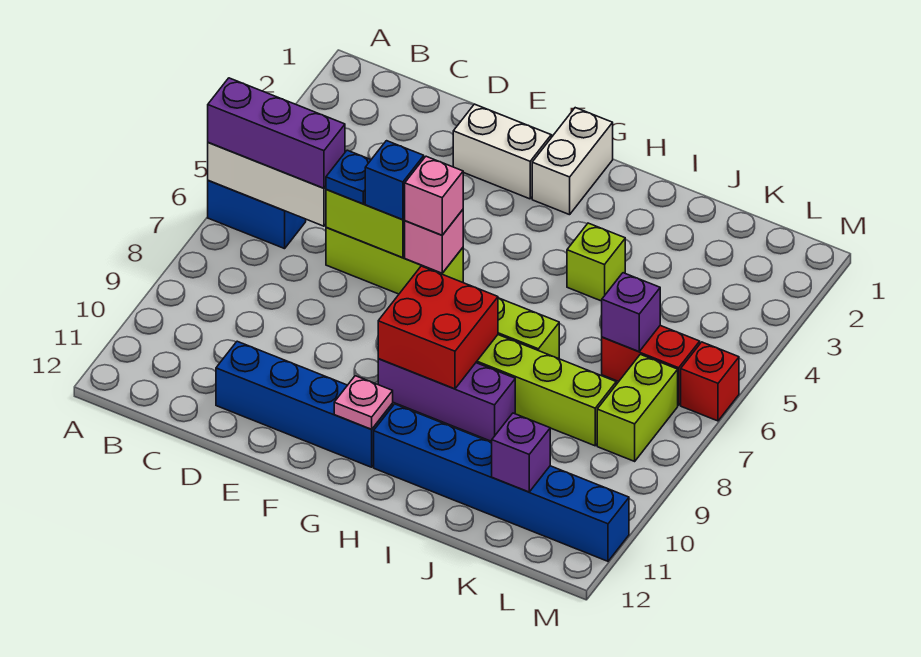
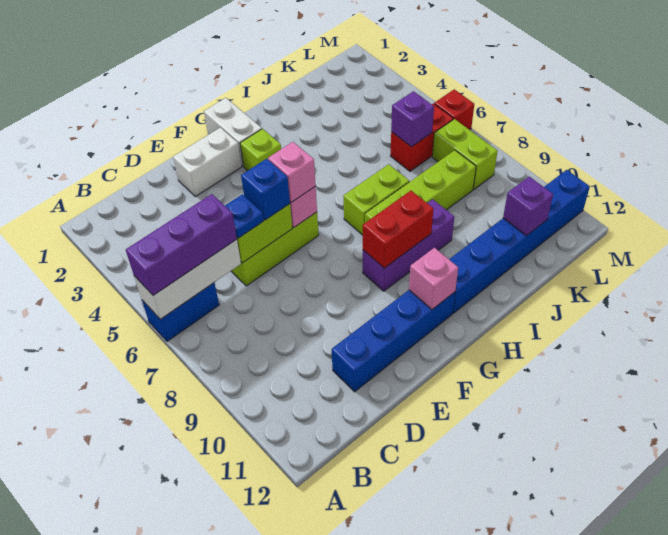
red 2x2 brick [378,266,498,389] -> red 1x2 brick [363,191,433,268]
pink 1x1 plate [334,376,393,429] -> pink 1x1 brick [409,248,458,309]
lime 1x1 brick [567,223,625,301] -> lime 1x1 brick moved to [240,129,281,171]

